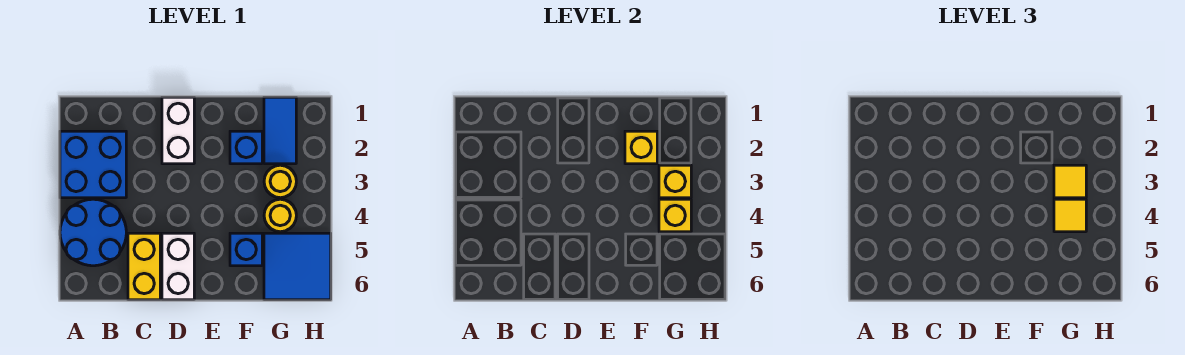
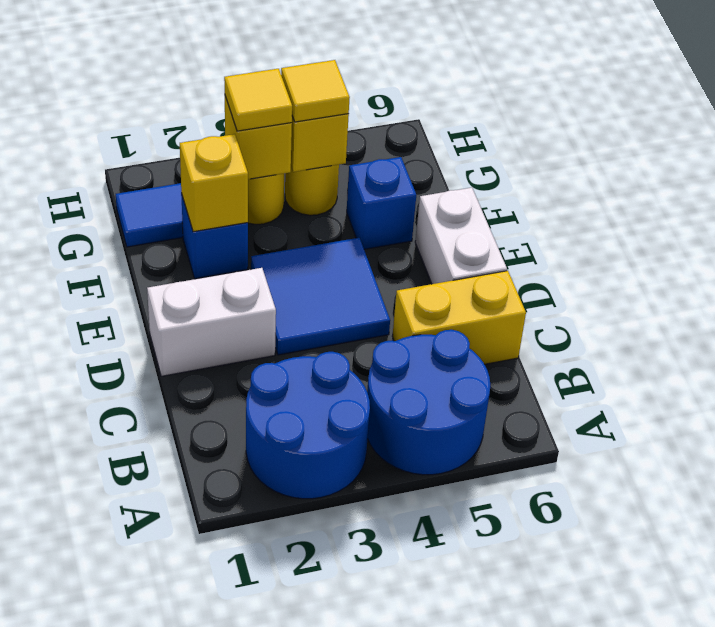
blue 2x2 brick [60,131,126,198] -> blue 2x2 round brick [246,352,370,499]
white 1x2 brick [162,233,194,300] -> white 1x2 brick turned to [415,187,507,284]
blue 2x2 tile [264,233,331,300] -> blue 2x2 tile moved to [251,238,390,355]

